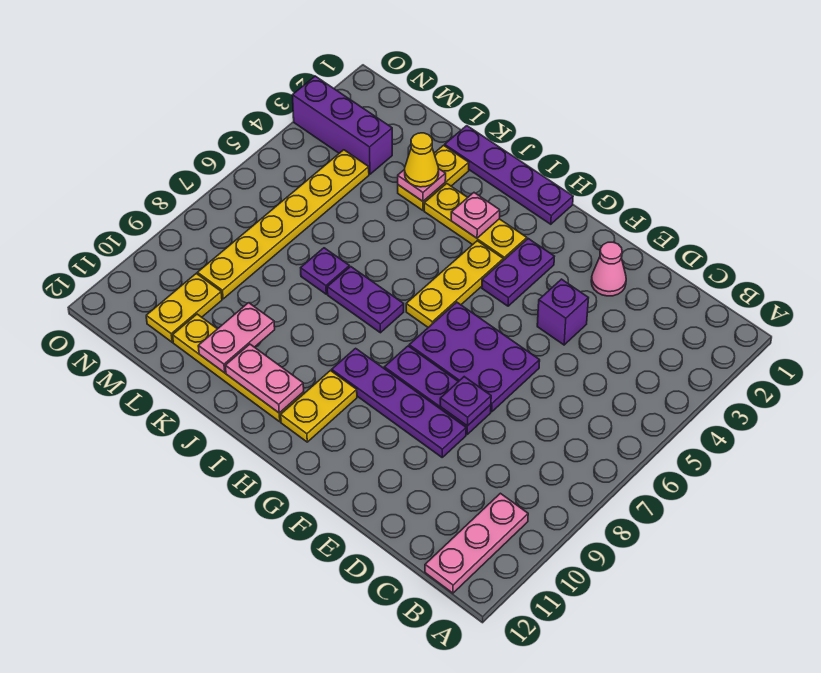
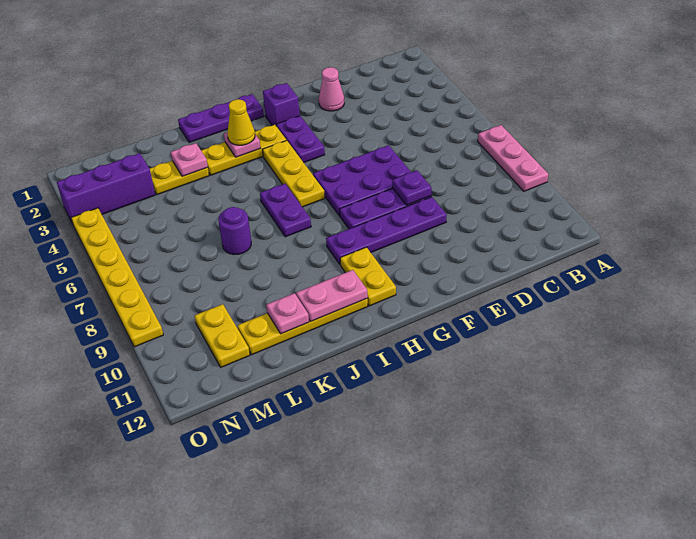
pink 1x3 plate [425,493,528,593] -> pink 1x3 plate moved to [478,125,548,191]
purple 1x1 brick [537,279,588,345] -> purple 1x1 brick moved to [263,83,300,125]
purple 1x4 plate [445,126,573,224] -> purple 1x3 plate [178,94,264,143]
purple 1x2 plate [327,267,404,333] -> purple 1x2 plate turned to [260,184,311,237]
yellow 1x2 plate [398,145,469,210] -> yellow 1x2 plate turned to [150,161,209,195]
yellow 1x1 cone [405,133,439,187] -> yellow 1x1 cone moved to [227,99,255,145]
purple 1x1 plate [301,248,349,294] -> purple 1x1 round brick [218,207,251,254]
pink 1x2 plate [198,303,275,373] -> pink 1x1 plate [266,293,309,334]
yellow 1x6 plate [198,150,369,299] -> yellow 1x6 plate moved to [71,208,163,347]

